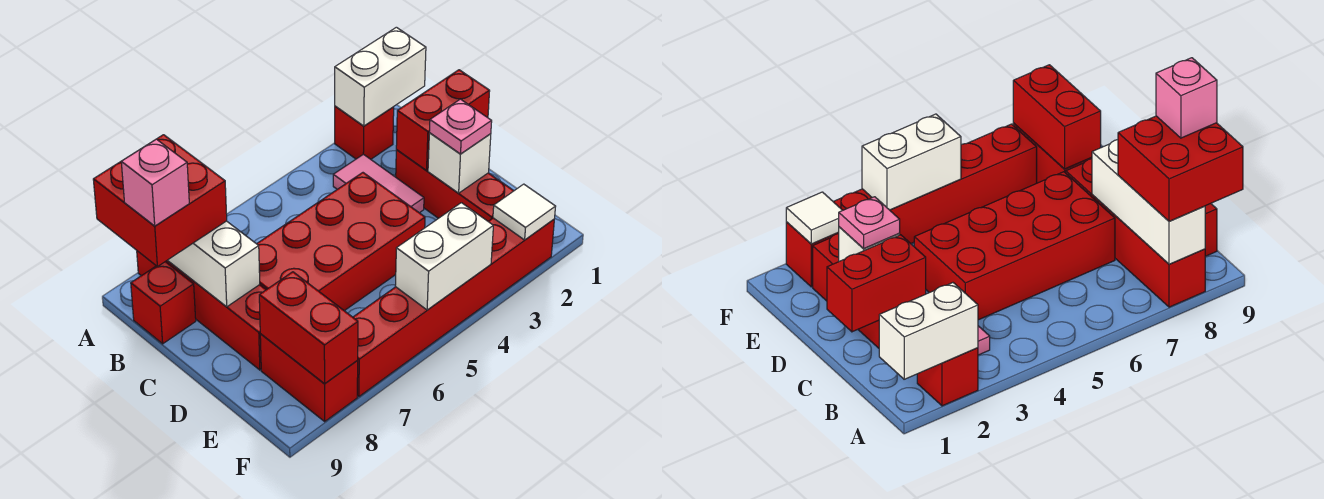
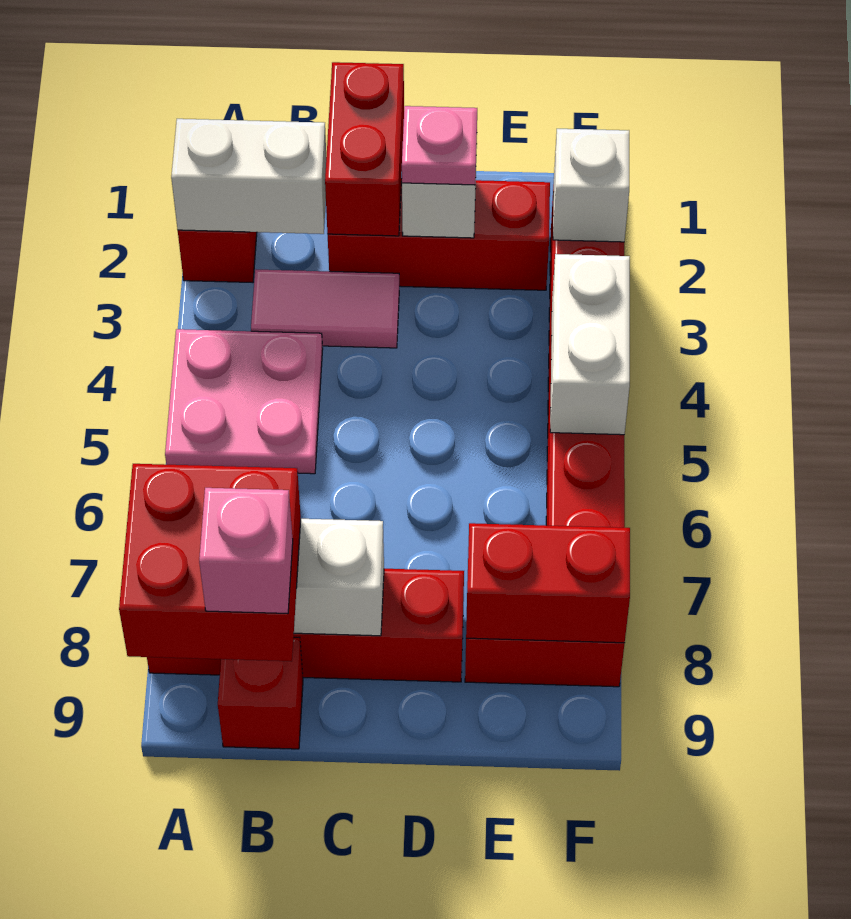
white 1x2 brick [335,27,426,126] -> white 1x2 brick turned to [171,119,326,234]
none -> pink 2x2 plate [165,329,323,474]
red 2x4 brick [257,173,425,311] -> none
white 1x1 tile [493,184,556,240] -> white 1x1 brick [553,129,629,242]

